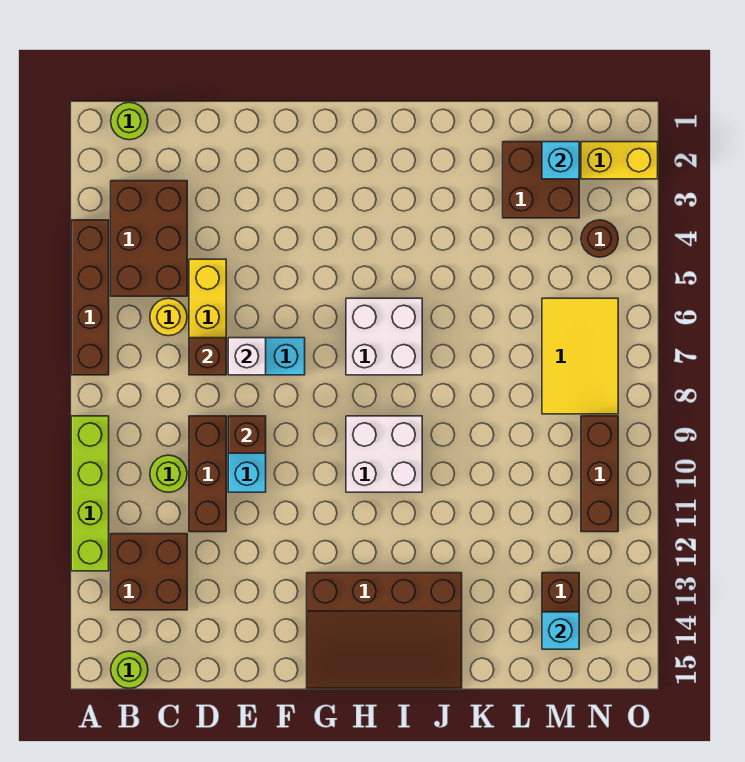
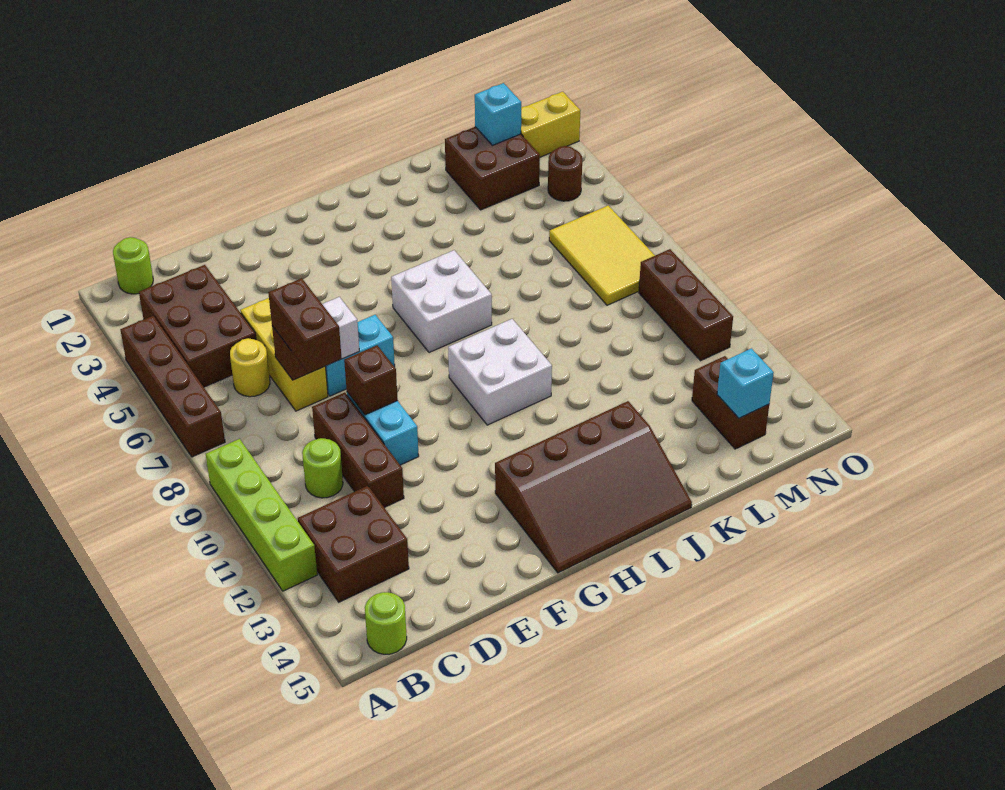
none -> brown 1x2 brick [268,278,342,373]

